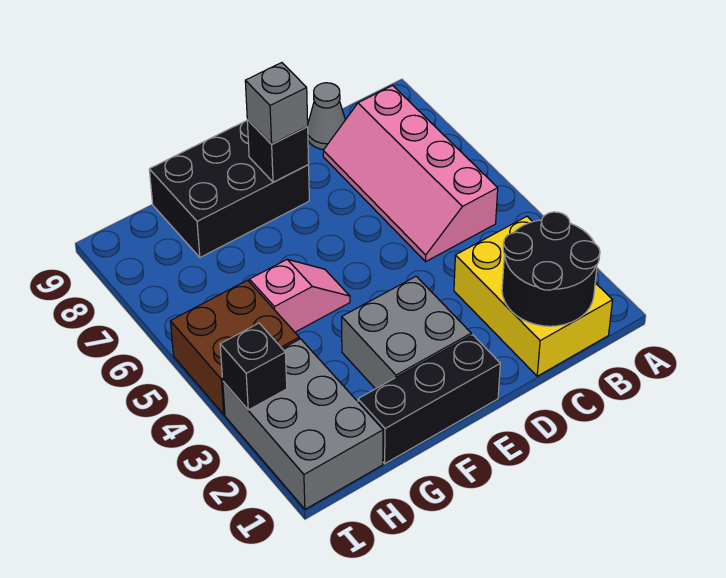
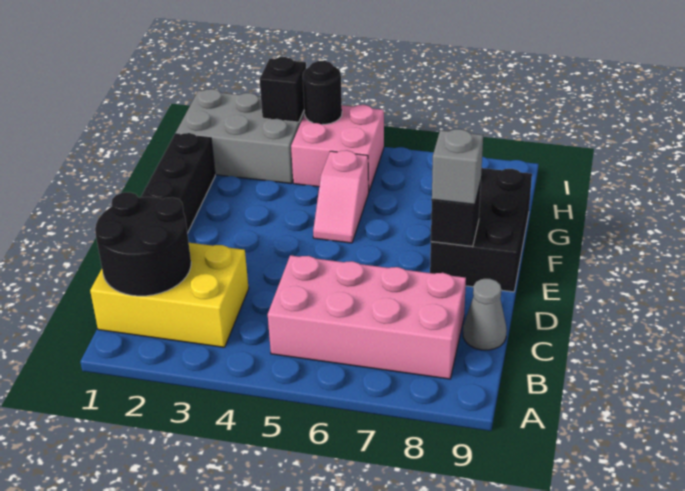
pink 2x4 slope [323,85,498,262] -> pink 2x4 brick [268,255,466,379]
grey 2x2 brick [342,276,471,389] -> none
brown 2x2 brick [170,280,299,415] -> pink 2x2 brick [291,105,384,191]
none -> black 1x1 round brick [303,61,342,124]

